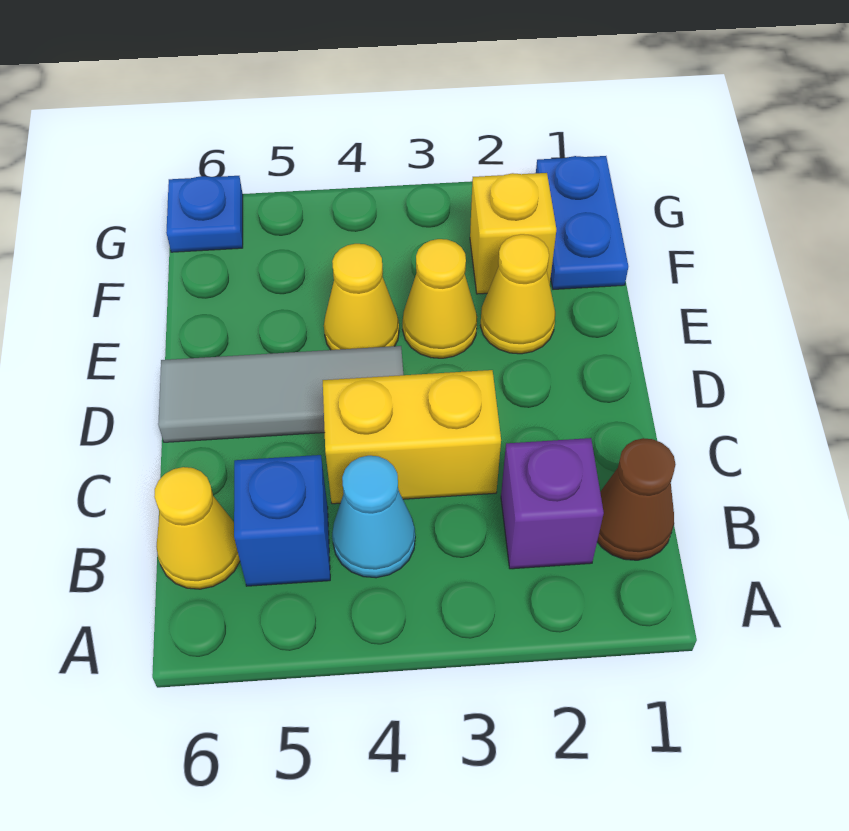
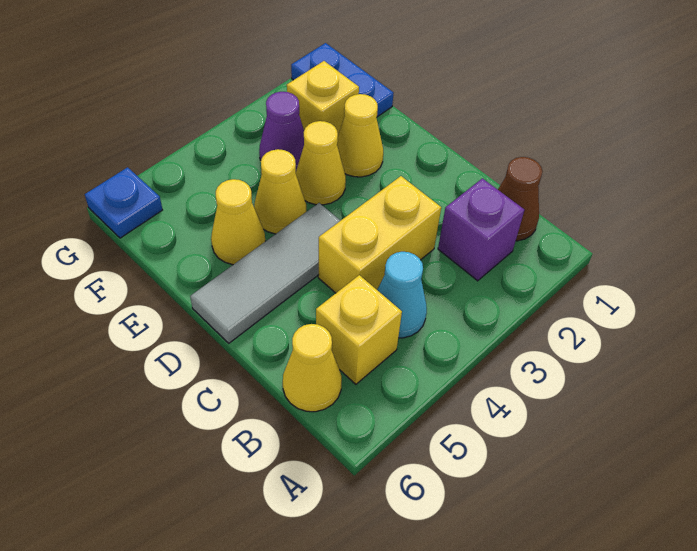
blue 1x1 brick [234,455,330,586] -> yellow 1x1 brick [316,275,402,384]
none -> yellow 1x1 cone [211,179,265,265]
none -> purple 1x1 cone [259,92,304,170]

